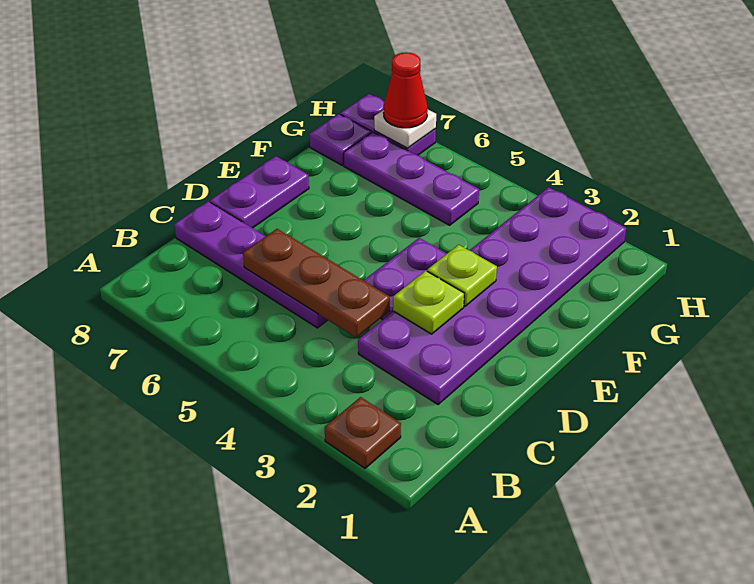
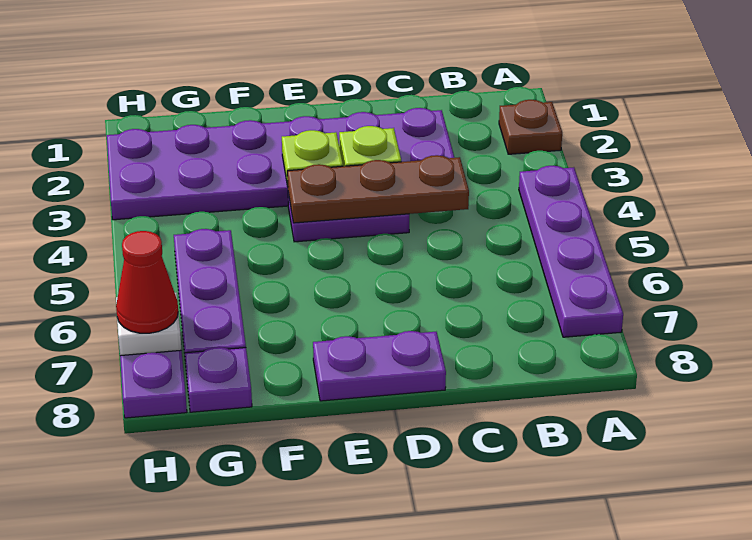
brown 1x3 plate [243,229,390,338] -> brown 1x3 plate turned to [287,155,469,223]
purple 1x4 plate [174,201,327,328] -> purple 1x4 plate moved to [519,166,623,337]

